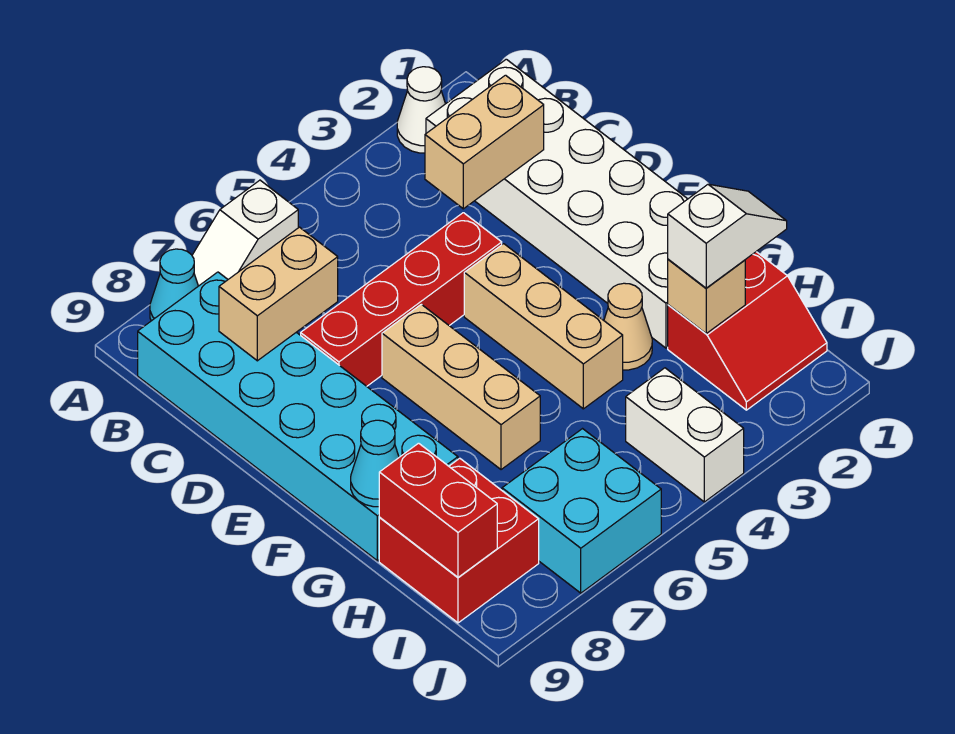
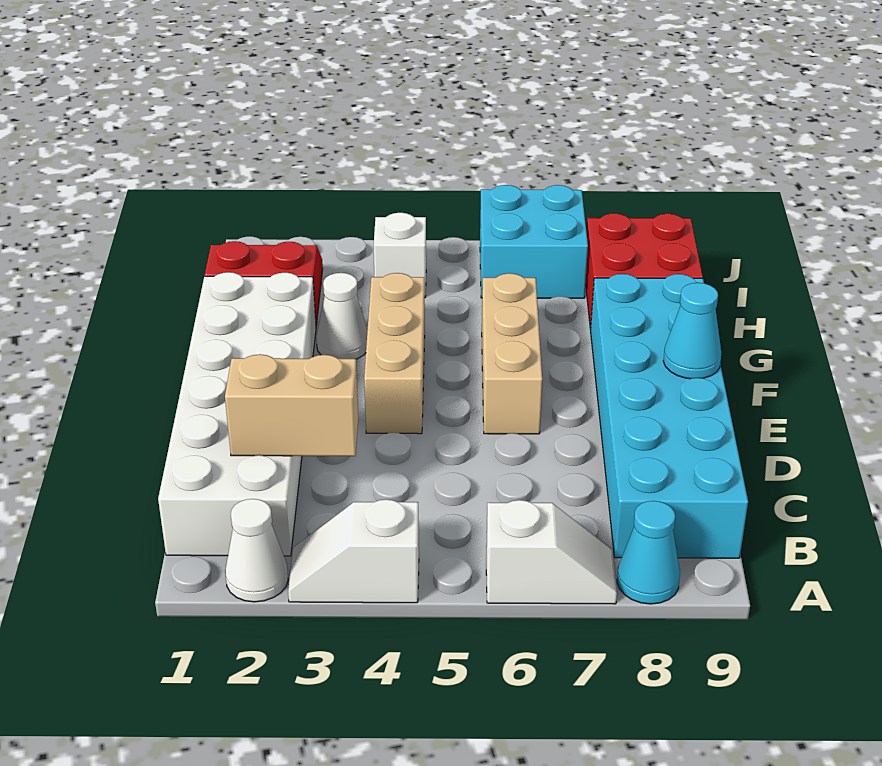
tan 1x2 brick [219,227,338,361] -> none
red 1x4 brick [301,213,502,386] -> none
tan 1x1 cone [604,283,652,370] -> white 1x1 cone [316,273,367,359]
cyan 1x1 cone [351,420,399,507] -> cyan 1x1 cone moved to [663,283,721,379]
white 1x2 slope [668,184,787,288] -> white 1x2 slope moved to [288,499,419,603]
tan 1x1 brick [668,259,745,334] -> none
red 1x2 brick [379,443,497,577] -> none
white 1x2 brick [626,368,744,502] -> white 1x1 brick [374,213,426,298]

